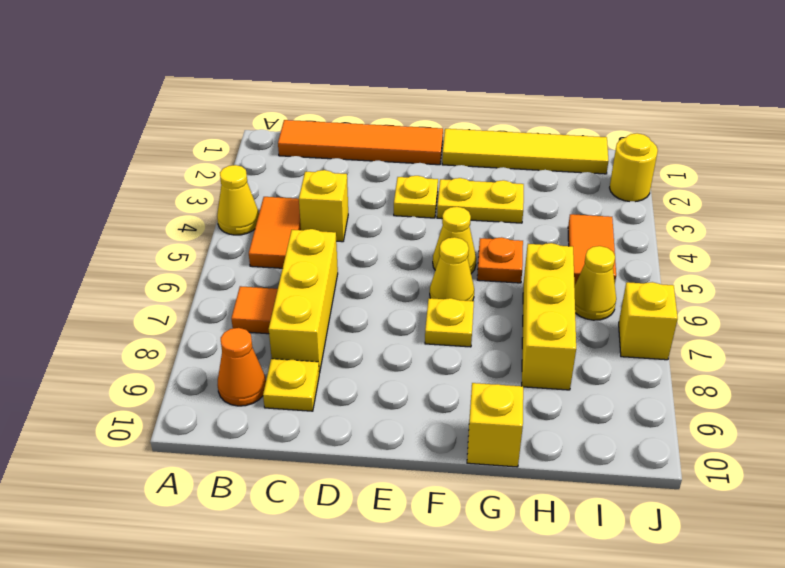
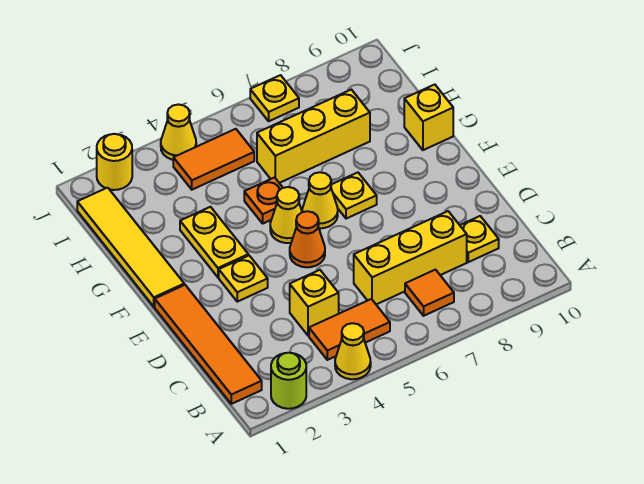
none -> lime 1x1 round brick [271,353,306,409]
orange 1x1 cone [218,328,266,406] -> orange 1x1 cone moved to [290,211,325,267]
yellow 1x1 cone [574,246,616,320] -> yellow 1x1 cone moved to [161,104,196,160]
yellow 1x1 brick [619,282,678,360] -> yellow 1x1 plate [250,75,299,121]

